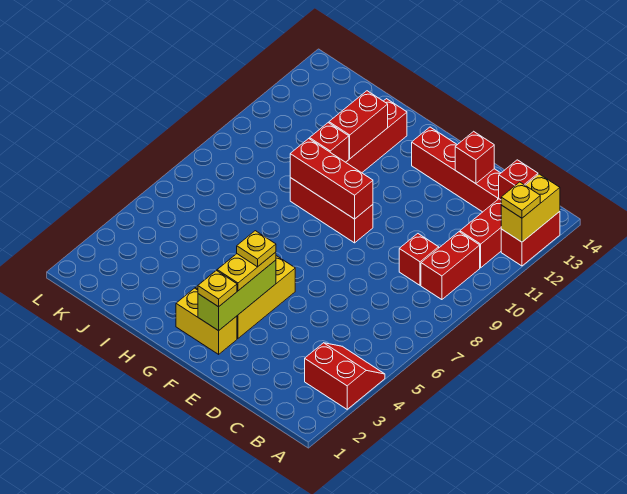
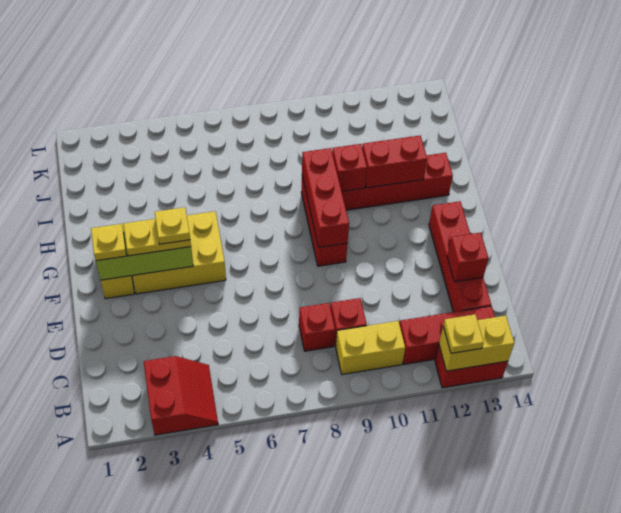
red 1x2 brick [421,232,480,300] -> yellow 1x2 brick [336,321,405,374]
red 1x1 brick [499,160,538,200] -> red 1x1 brick moved to [299,303,335,351]

